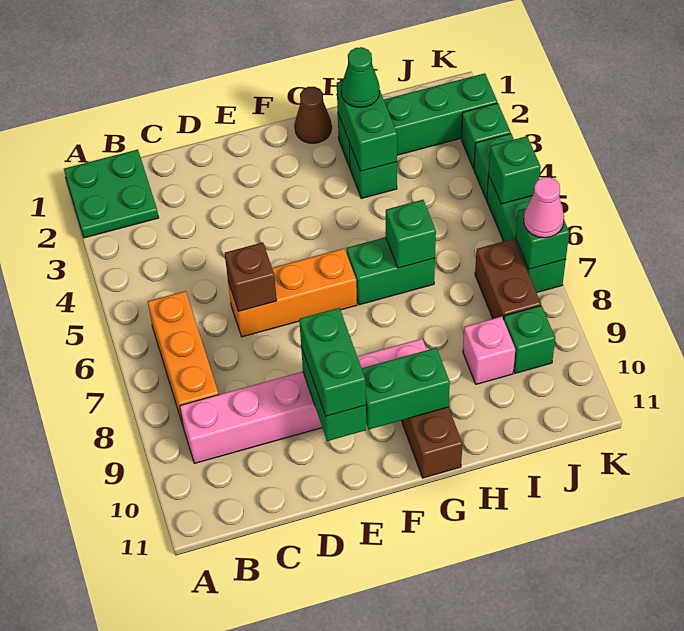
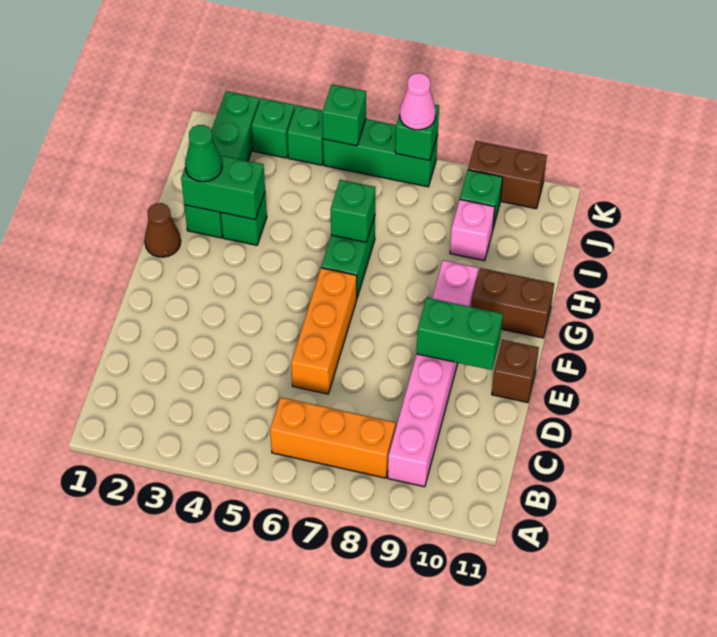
green 2x2 plate [64,150,159,238] -> none
brown 1x1 brick [225,242,277,311] -> brown 1x1 brick moved to [492,340,539,403]
green 1x2 brick [299,308,366,416] -> none
green 1x2 brick [362,348,450,429] -> none
brown 1x2 brick [475,239,541,319] -> brown 1x2 brick moved to [468,141,547,209]

